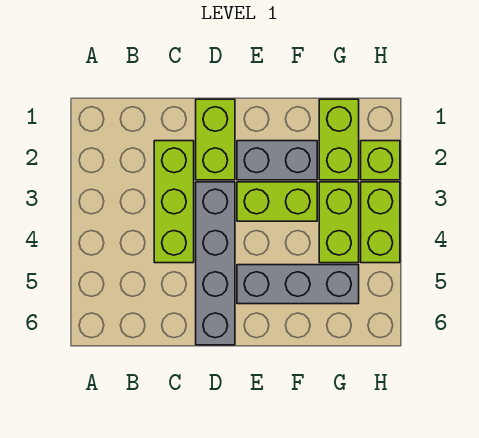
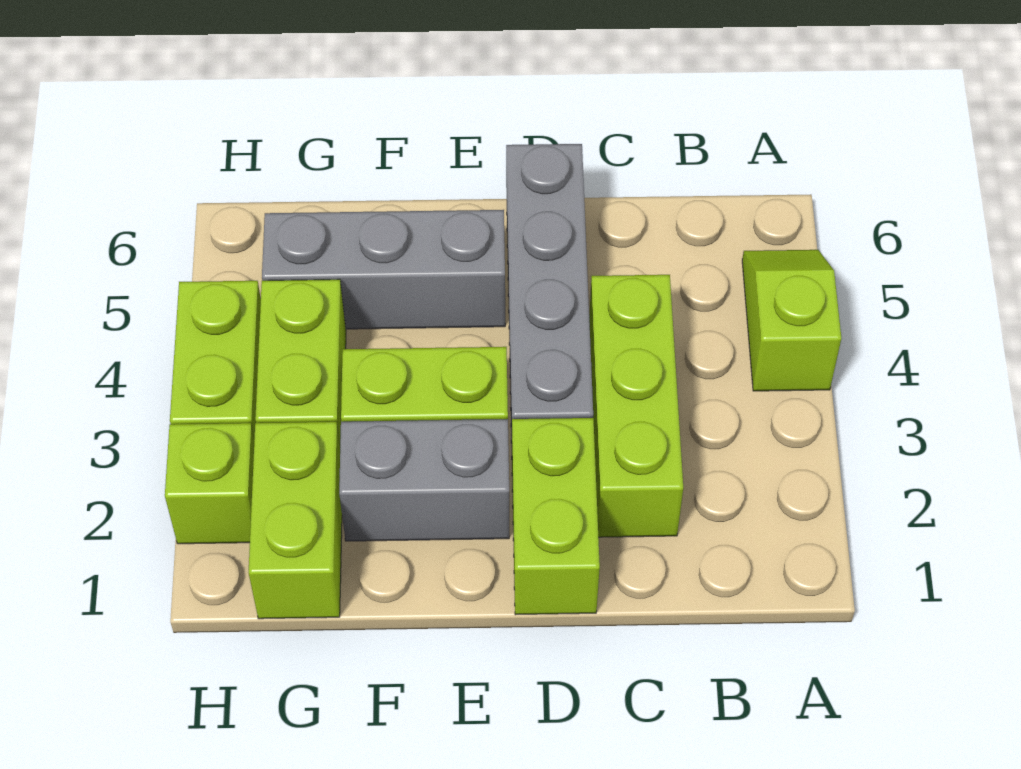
none -> lime 1x2 slope [742,250,841,391]

